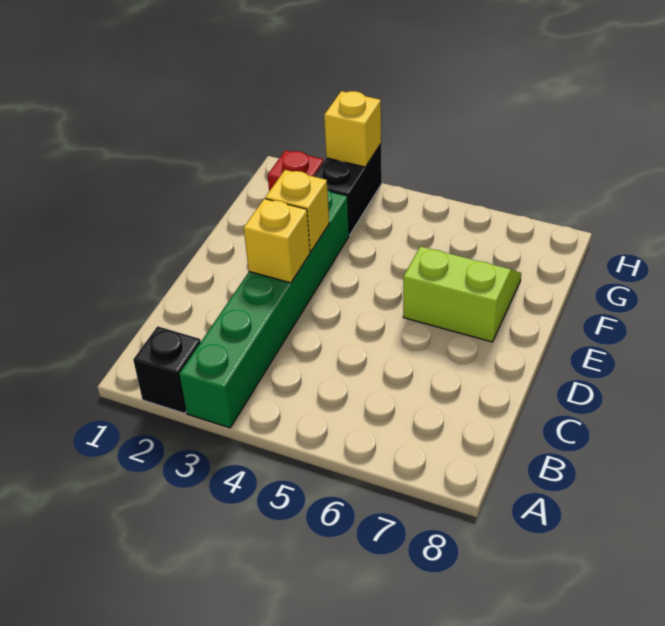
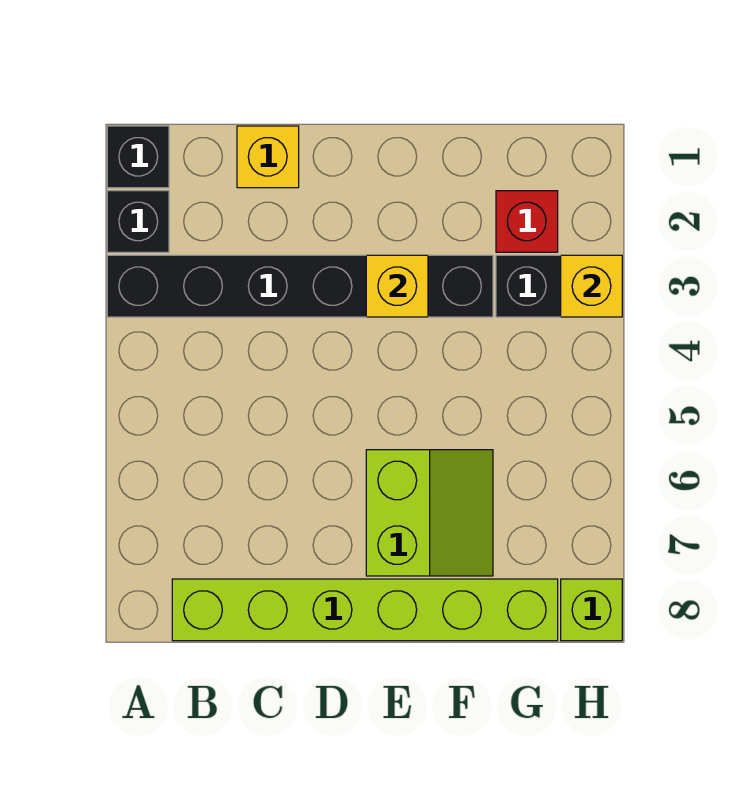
none -> black 1x1 brick [107,126,169,188]
green 1x6 brick [179,190,349,428] -> black 1x6 brick [107,255,493,317]
none -> lime 1x6 brick [172,579,558,641]
yellow 1x1 brick [244,199,310,283] -> yellow 1x1 brick moved to [237,126,299,188]
none -> lime 1x1 brick [561,579,622,641]

